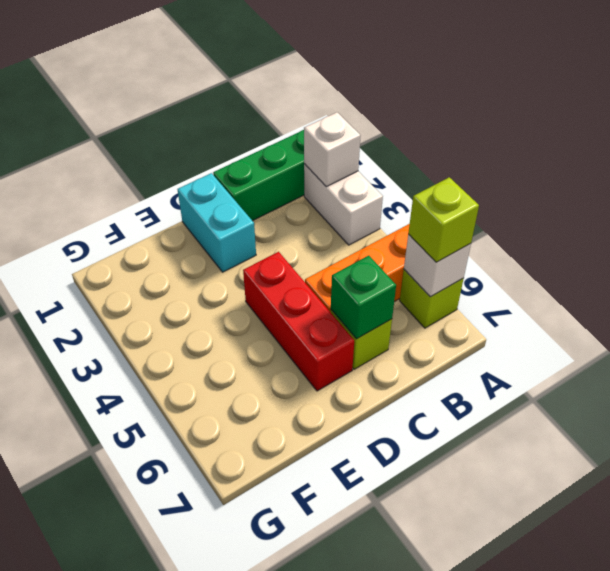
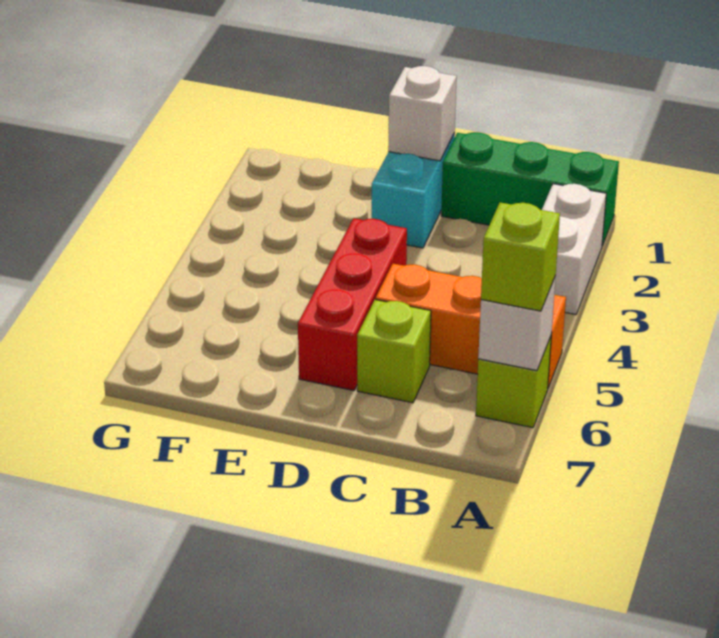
white 1x1 brick [304,112,361,187] -> white 1x1 brick moved to [388,66,457,161]
green 1x1 brick [331,256,396,339] -> none

